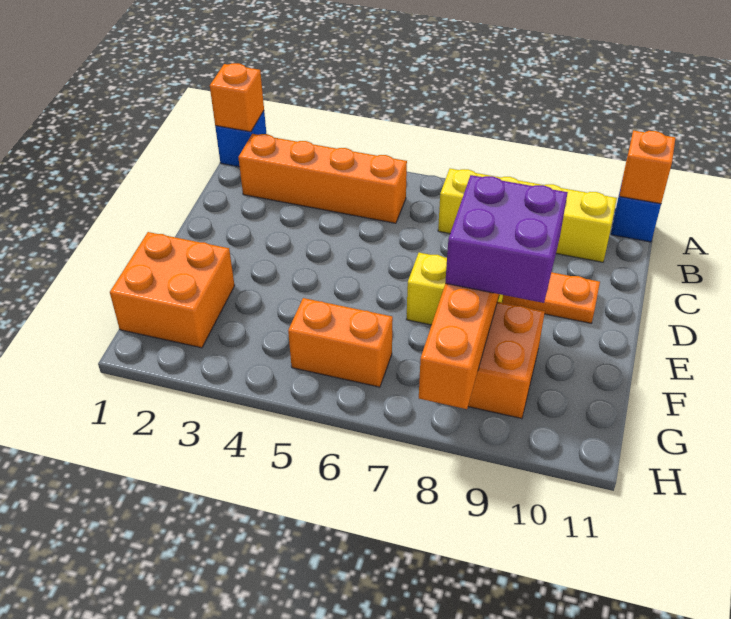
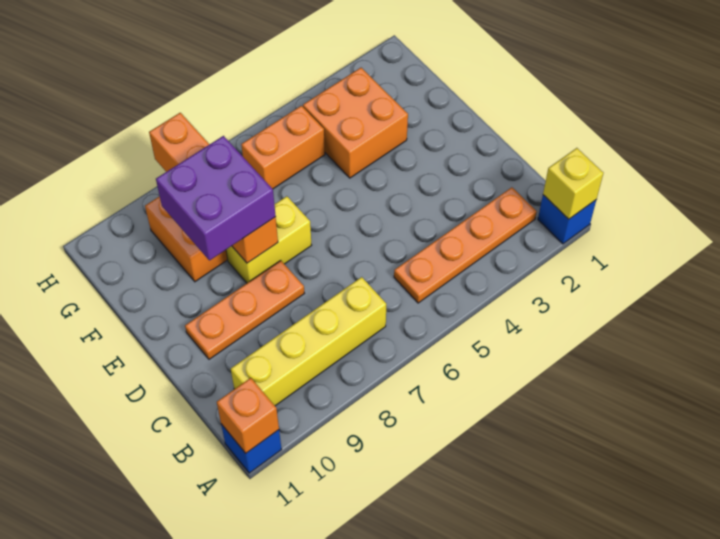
orange 1x1 brick [210,63,264,132] -> yellow 1x1 brick [543,148,603,219]
orange 1x4 brick [238,134,407,223] -> orange 1x4 plate [394,187,537,303]
orange 2x2 brick [110,232,235,348] -> orange 2x2 brick moved to [303,68,408,178]

